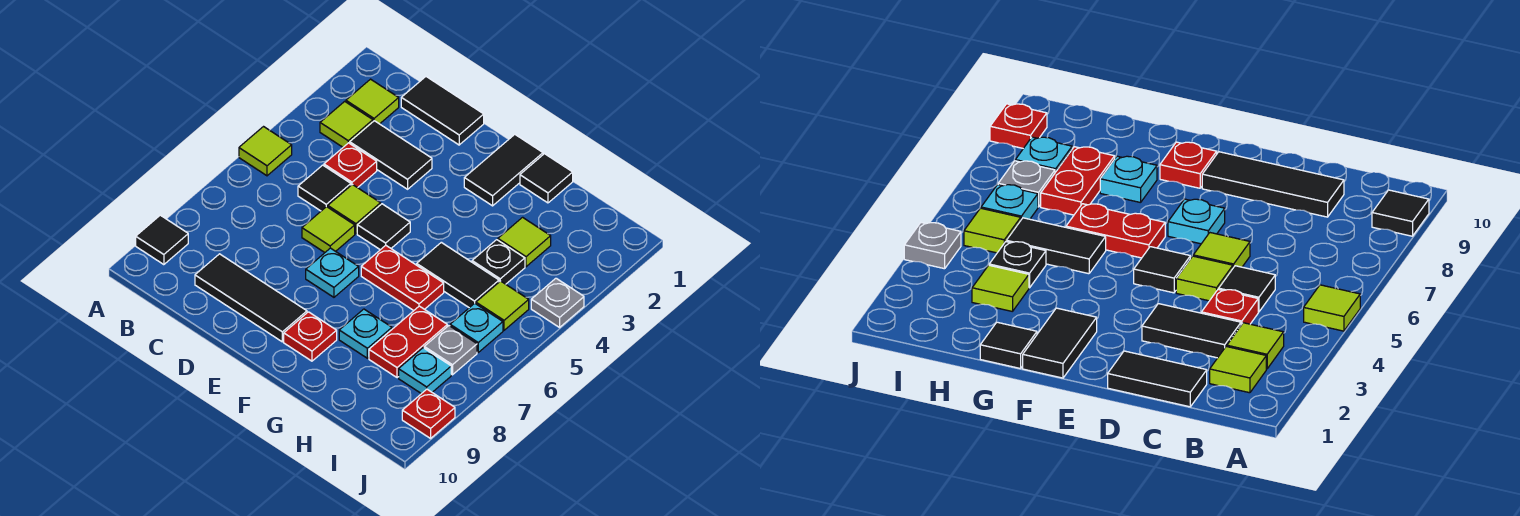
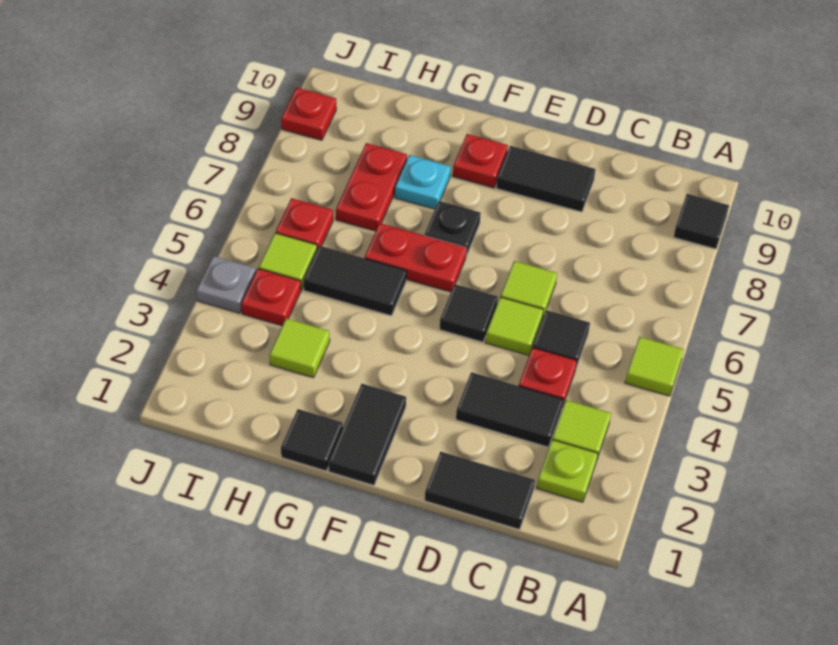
lime 1x1 tile [346,79,399,124] -> lime 1x1 plate [537,440,598,502]
black 1x3 tile [195,254,307,342] -> black 1x2 tile [496,146,595,212]
cyan 1x1 plate [306,248,359,297] -> none
black 1x1 plate [472,240,525,284] -> black 1x1 plate moved to [425,201,481,256]
none -> red 1x1 plate [241,269,301,326]
cyan 1x1 plate [450,303,503,352] -> red 1x1 plate [276,198,333,249]
grey 1x1 plate [424,326,477,375] -> none
cyan 1x1 plate [399,348,451,394] -> none

